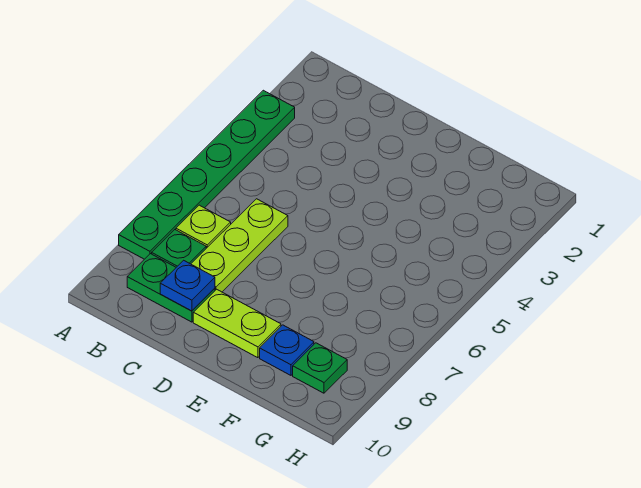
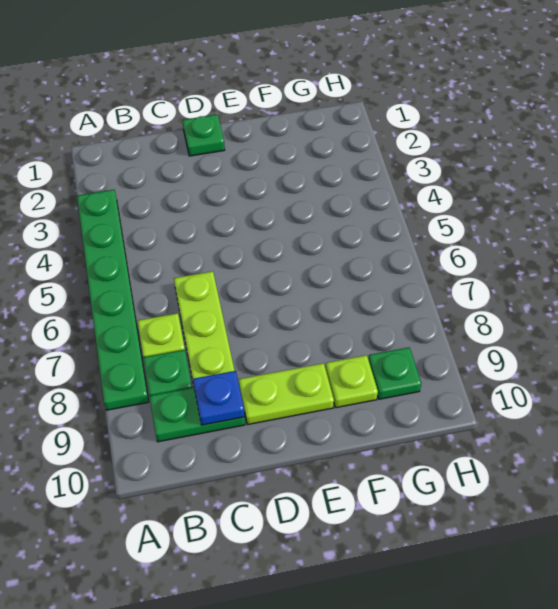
none -> green 1x1 plate [182,115,225,156]
blue 1x1 plate [260,325,314,375] -> lime 1x1 plate [326,355,378,408]

